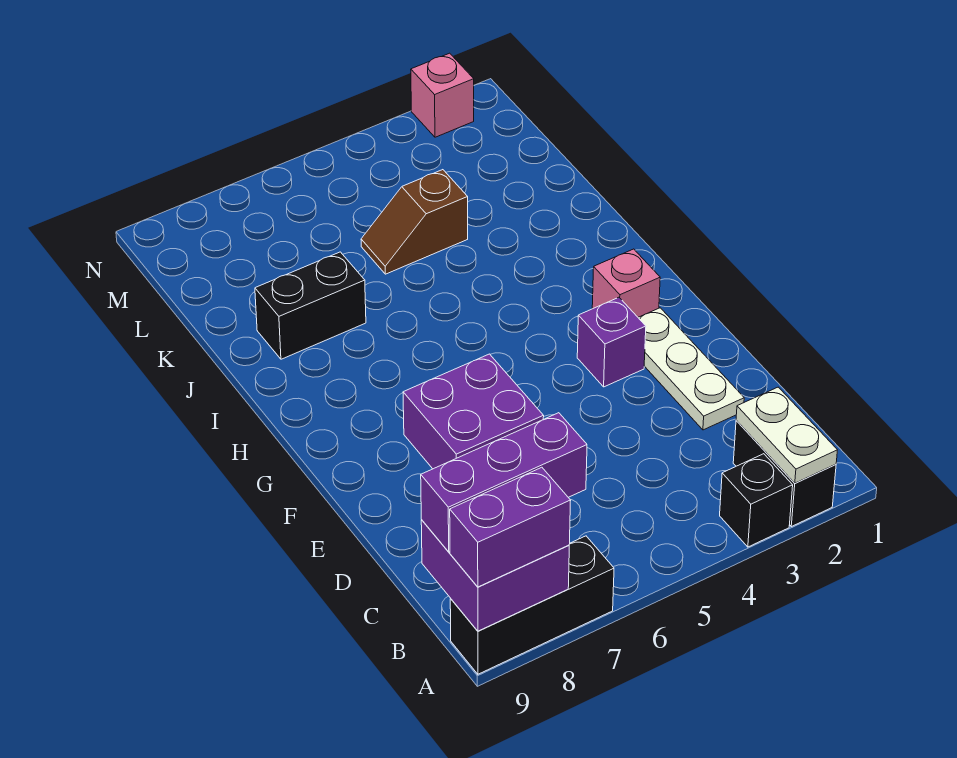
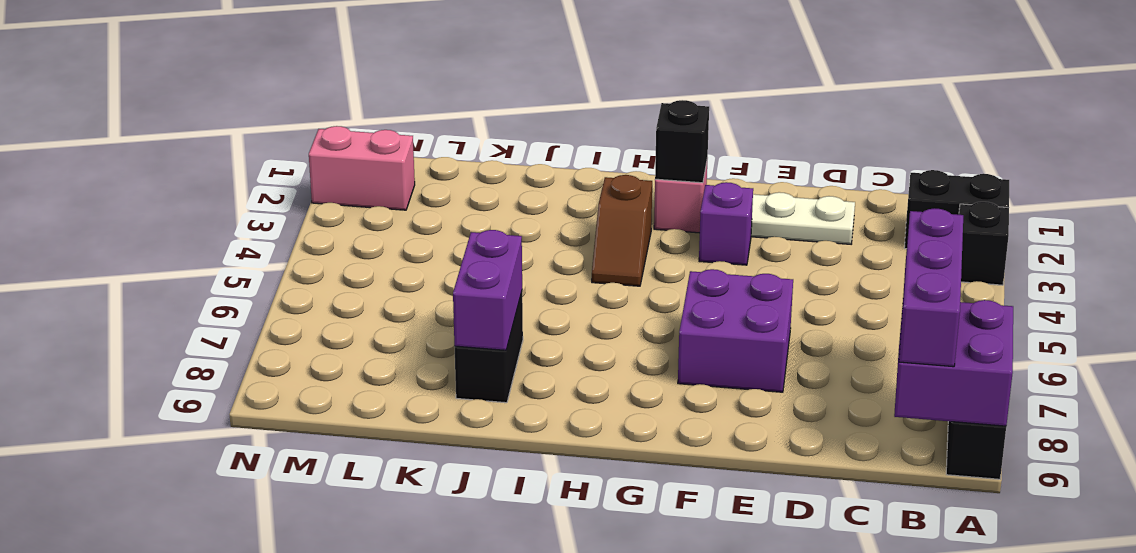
white 1x2 plate [736,387,837,483] -> none
purple 1x2 brick [450,467,571,587] -> purple 1x2 brick moved to [453,230,522,350]
none -> black 1x1 brick [655,100,709,183]
brown 1x2 slope [361,170,468,274] -> brown 1x2 slope moved to [592,175,652,286]
pink 1x1 brick [411,53,474,137] -> pink 1x2 brick [309,126,415,210]

